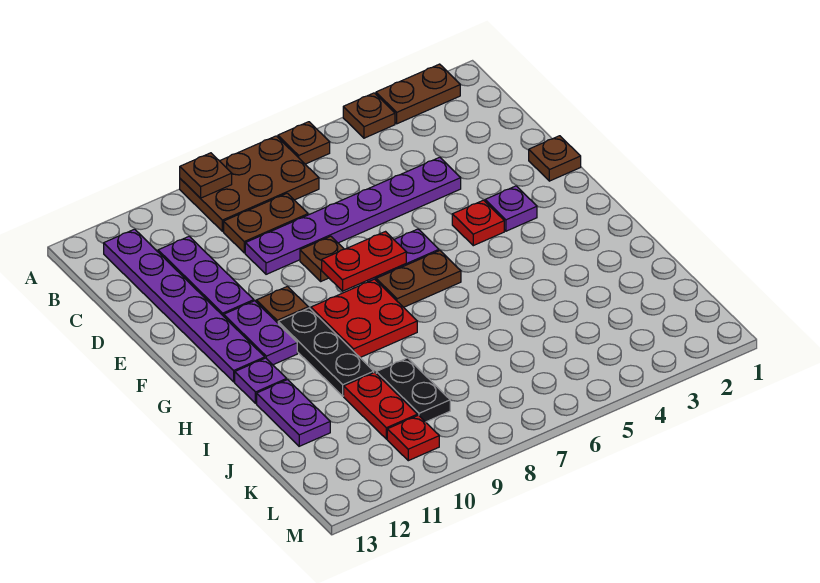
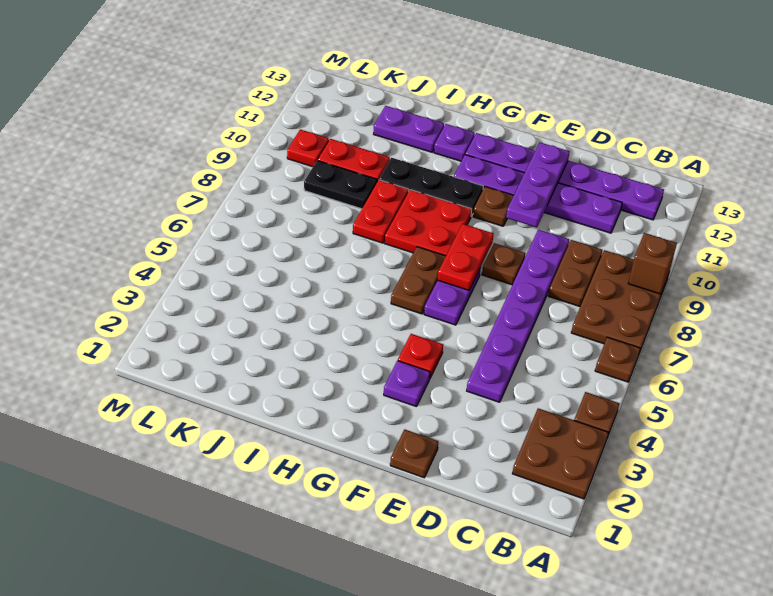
brown 1x2 plate [376,64,460,124] -> brown 2x2 plate [512,408,609,499]
brown 1x1 plate [180,153,232,198] -> brown 1x1 brick [628,233,677,294]
none -> purple 1x3 plate [506,143,570,227]
none -> red 1x2 plate [353,180,408,243]

